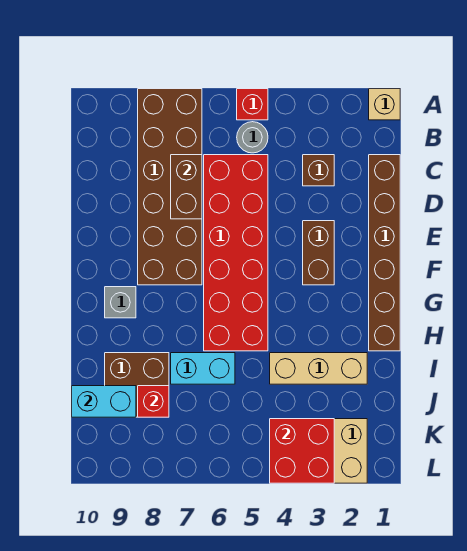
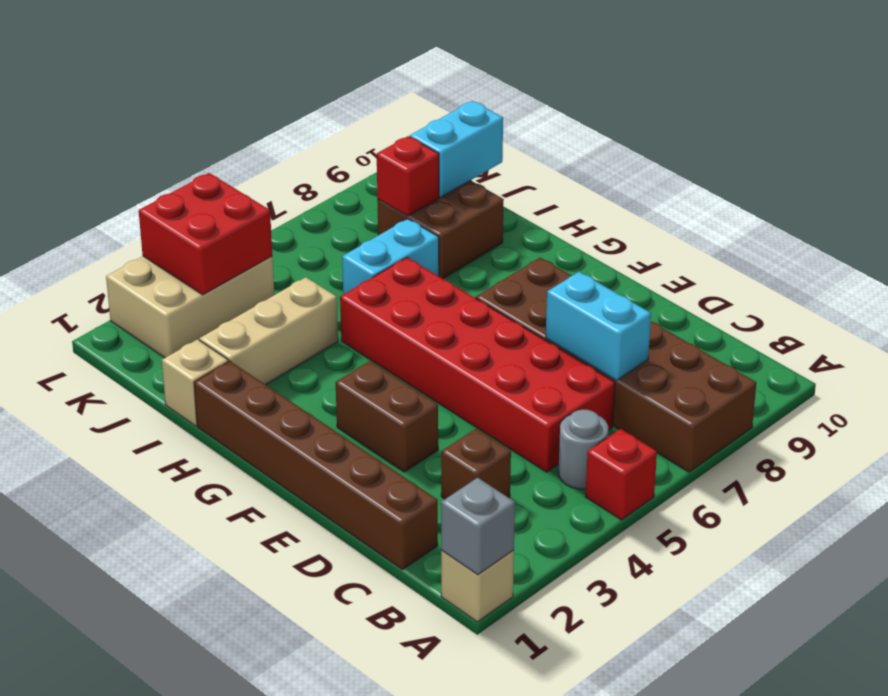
brown 1x2 brick [171,155,202,219] -> cyan 1x2 brick [546,272,651,380]
grey 1x1 brick [105,287,136,318] -> grey 1x1 brick moved to [441,478,515,575]
none -> tan 1x1 brick [162,339,228,426]

